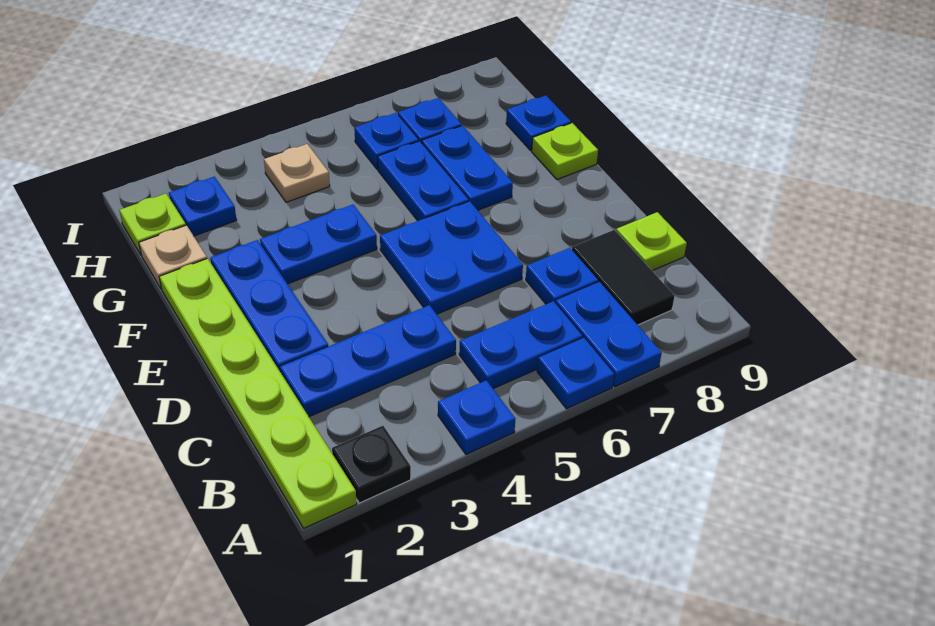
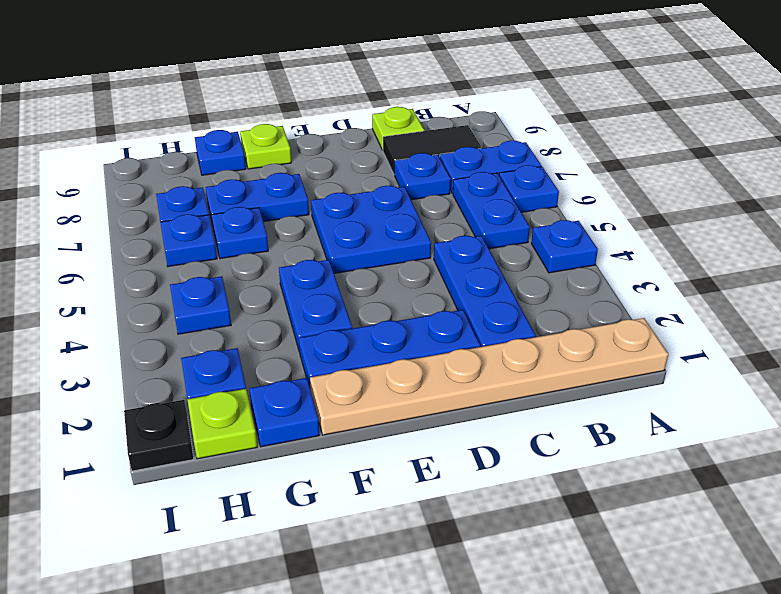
lime 1x6 plate [159,258,357,528] -> tan 1x6 plate [310,318,668,435]
black 1x1 plate [332,426,411,503] -> black 1x1 plate moved to [124,400,194,471]
blue 1x2 plate [378,141,469,221] -> blue 1x1 plate [212,207,268,259]
tan 1x1 plate [139,225,207,289] -> blue 1x1 plate [249,378,319,447]
tan 1x1 plate [264,144,330,202] -> blue 1x1 plate [170,276,231,334]

